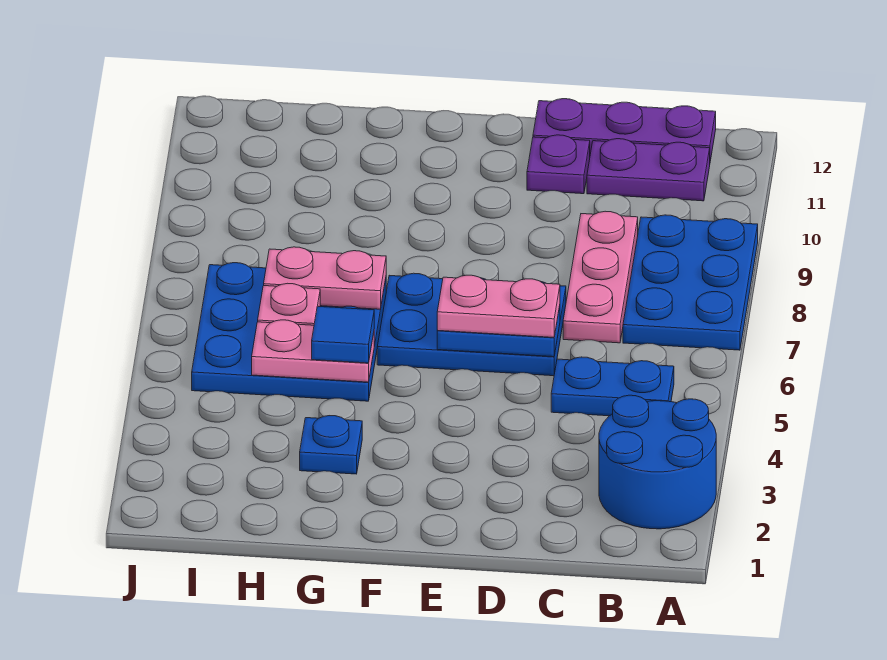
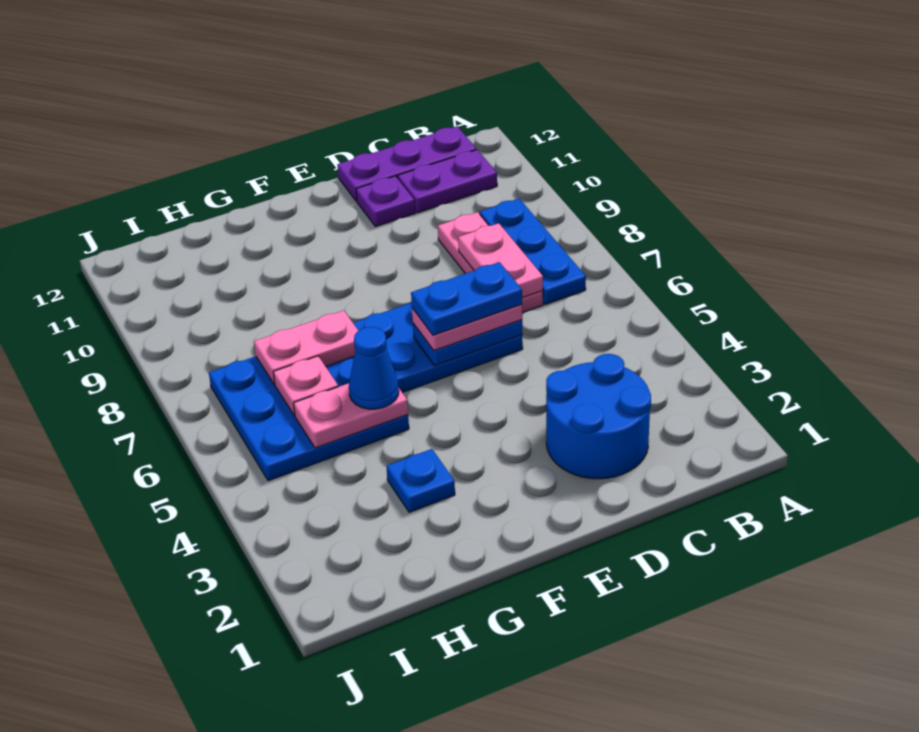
blue 2x2 round brick [599,395,716,529] -> blue 2x2 round brick moved to [546,354,651,479]
blue 2x3 plate [623,215,758,350] -> blue 1x3 plate [480,199,586,305]
blue 1x2 plate [551,357,674,416] -> blue 1x2 plate moved to [411,262,522,335]
none -> pink 1x2 plate [458,223,543,298]
blue 1x1 tile [312,306,374,363] -> blue 1x1 cone [349,327,399,409]

